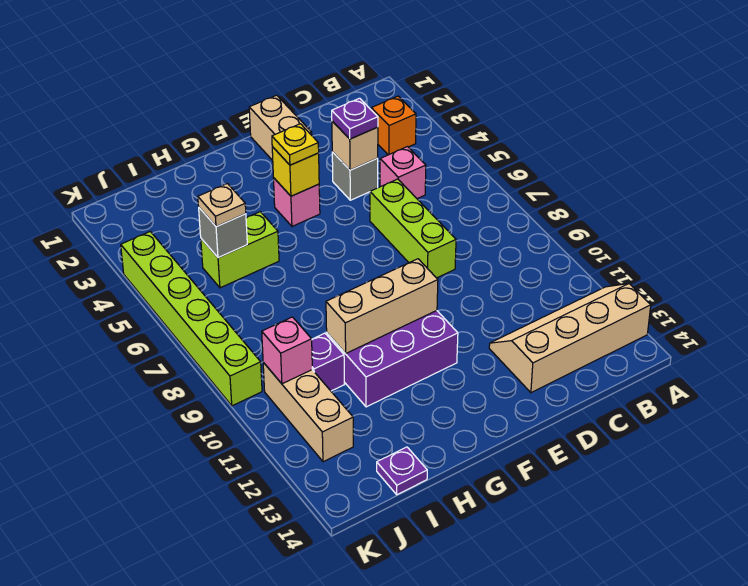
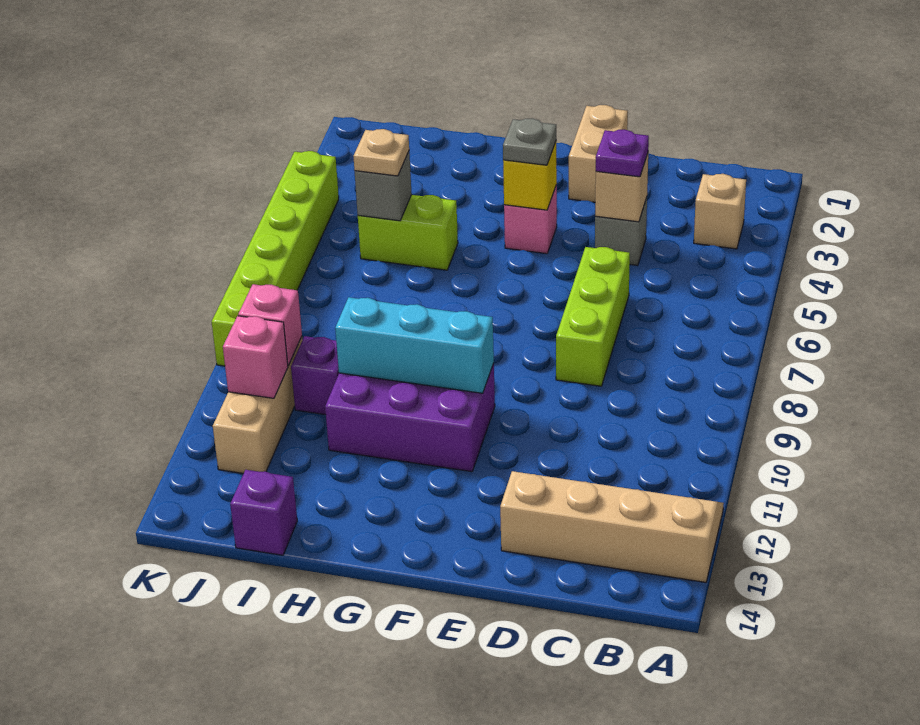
orange 1x1 brick [371,96,416,155] -> tan 1x1 brick [694,174,746,249]
pink 1x1 brick [380,147,426,199] -> pink 1x1 brick moved to [223,316,288,398]
yellow 1x1 plate [272,124,319,165] -> grey 1x1 plate [503,118,556,165]
tan 1x3 brick [326,259,438,354] -> cyan 1x3 brick [335,297,494,393]
purple 1x1 plate [377,447,427,495] -> purple 1x1 brick [230,470,297,555]

